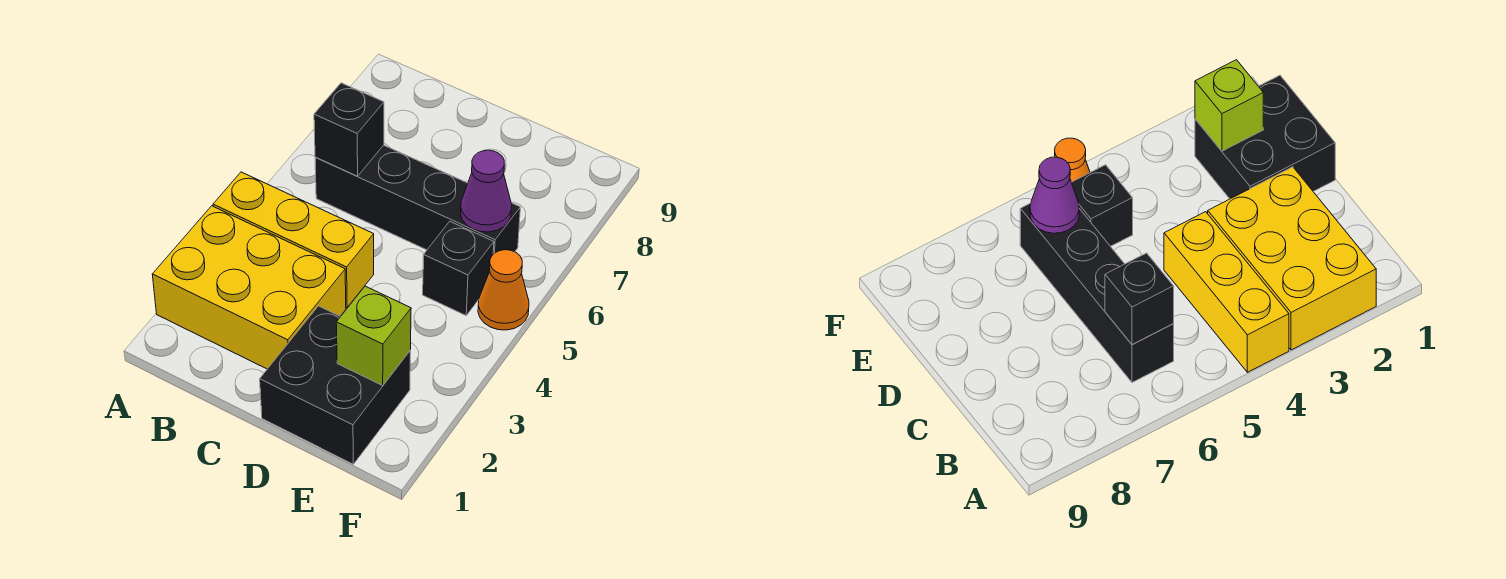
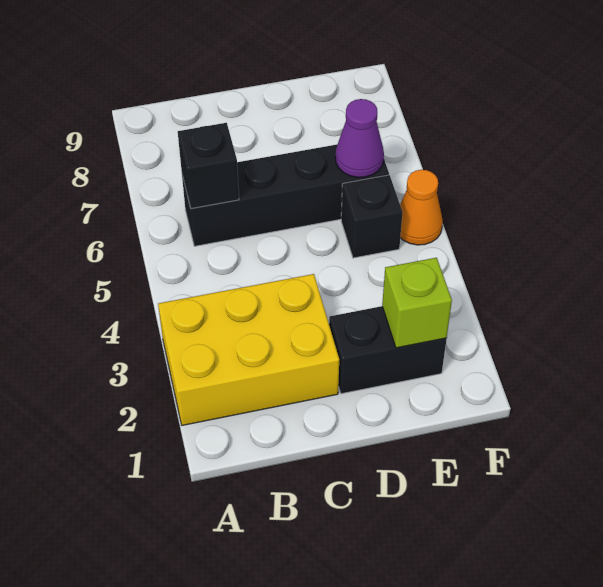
yellow 1x3 brick [213,172,374,307] -> none
black 2x2 brick [260,306,410,464] -> black 1x2 brick [329,306,447,394]

